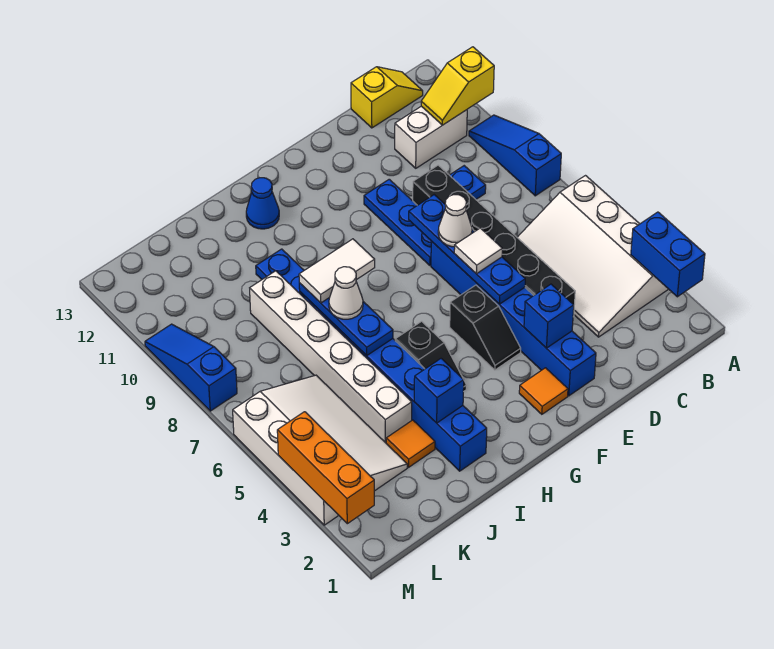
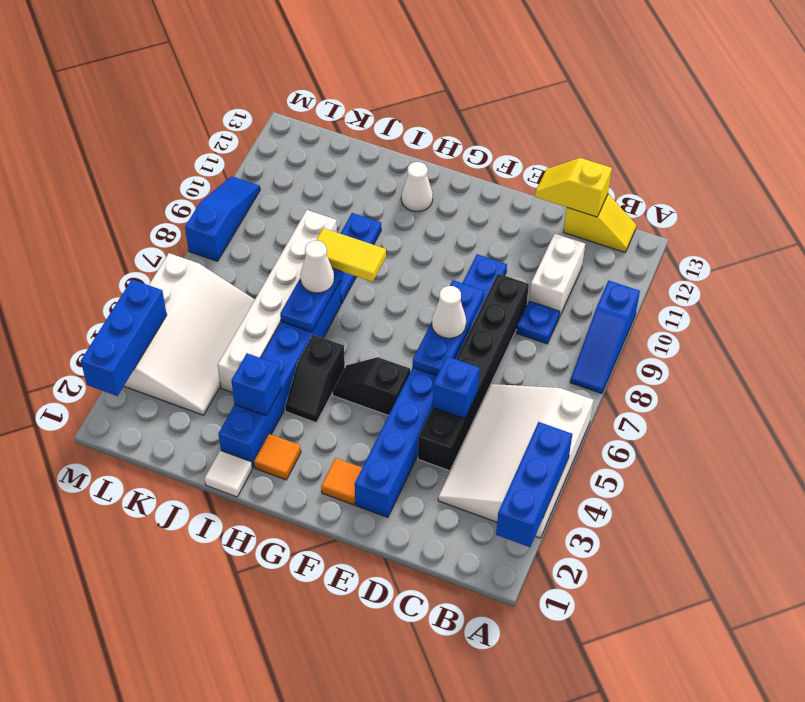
blue 1x2 brick [631,212,705,297] -> blue 1x3 brick [496,422,572,547]
blue 1x3 slope [469,115,561,196] -> blue 1x3 slope turned to [570,280,640,394]
yellow 1x2 slope [421,47,494,125] -> yellow 1x2 slope moved to [535,158,612,217]
white 1x2 brick [395,106,467,168] -> white 1x2 brick turned to [529,234,585,317]
blue 1x1 brick [524,284,574,348] -> blue 1x1 brick moved to [433,356,480,419]
blue 1x4 plate [409,195,525,304] -> blue 1x3 plate [413,280,484,376]
white 1x1 tile [454,228,502,274] -> white 1x1 tile moved to [205,451,252,497]
black 1x2 slope [450,285,521,370] -> black 1x2 slope turned to [333,357,410,415]
white 1x2 tile [299,239,375,303] -> yellow 1x2 tile [316,228,386,282]
blue 1x1 cone [246,178,279,229] -> white 1x1 cone [401,162,433,212]
orange 1x1 tile [386,420,435,467] -> orange 1x1 tile moved to [254,434,301,480]
orange 1x3 brick [277,412,374,524] -> blue 1x3 brick [81,280,167,396]

